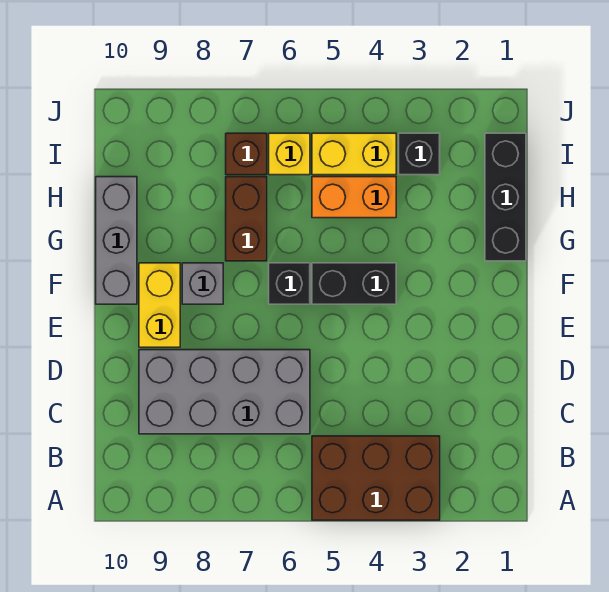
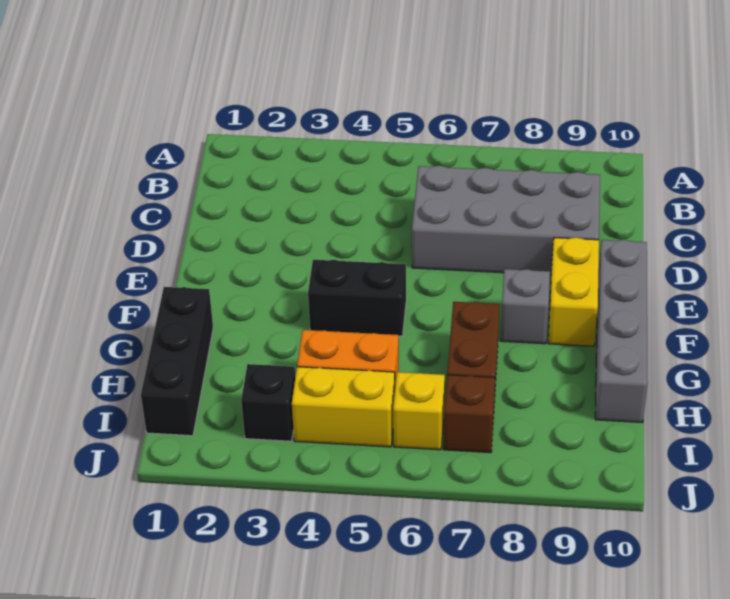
brown 2x3 brick [312,436,440,520] -> none
black 1x1 brick [269,263,310,304] -> none
grey 1x3 brick [96,177,137,304] -> grey 1x4 brick [595,240,648,423]

